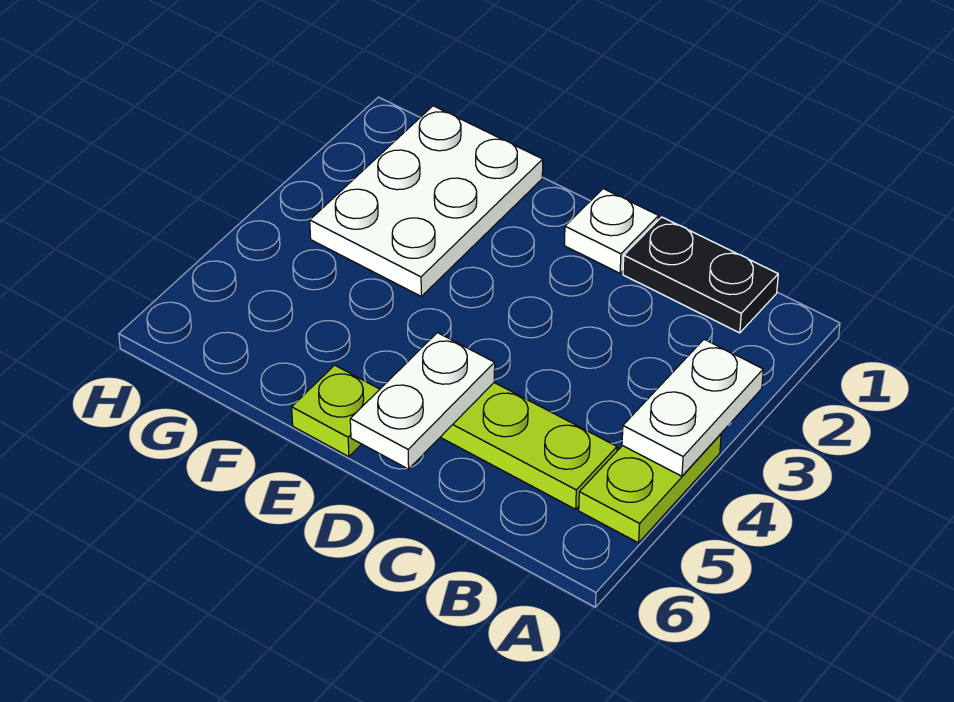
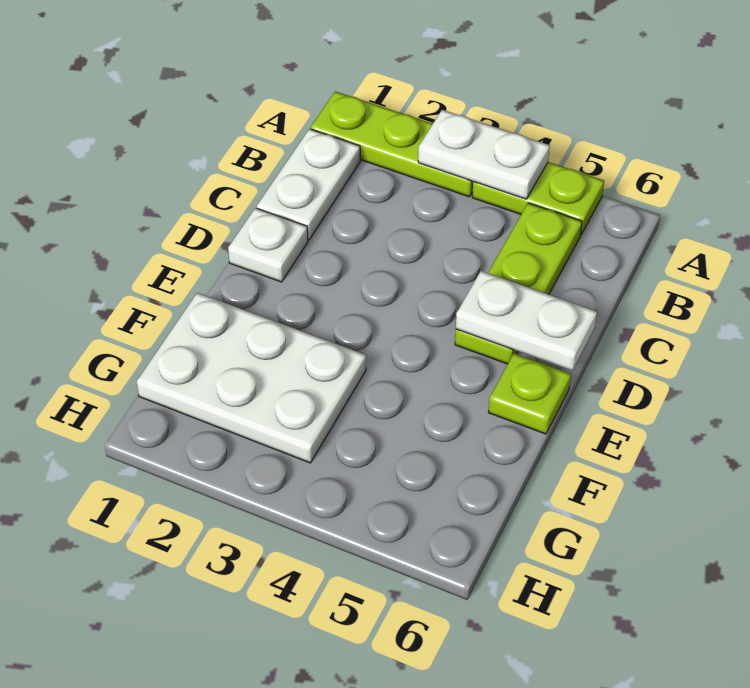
none -> lime 1x3 plate [311,91,473,197]
black 1x2 plate [623,217,778,333] -> white 1x2 plate [257,129,360,240]

